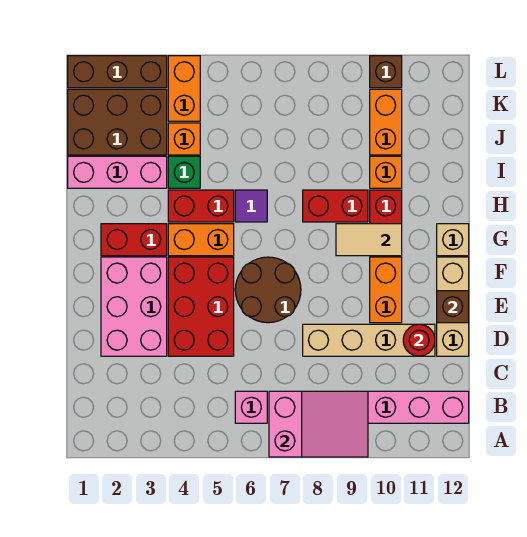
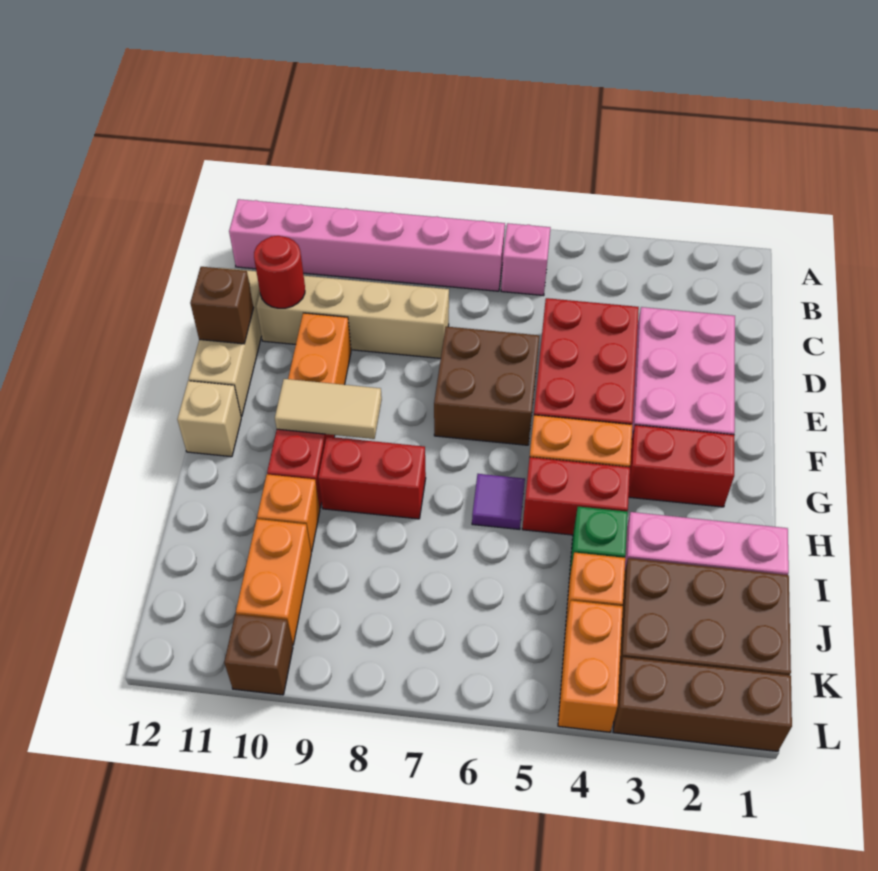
pink 2x3 slope [269,391,368,457] -> none
brown 2x2 round brick [235,257,301,323] -> brown 2x2 brick [434,327,539,445]

